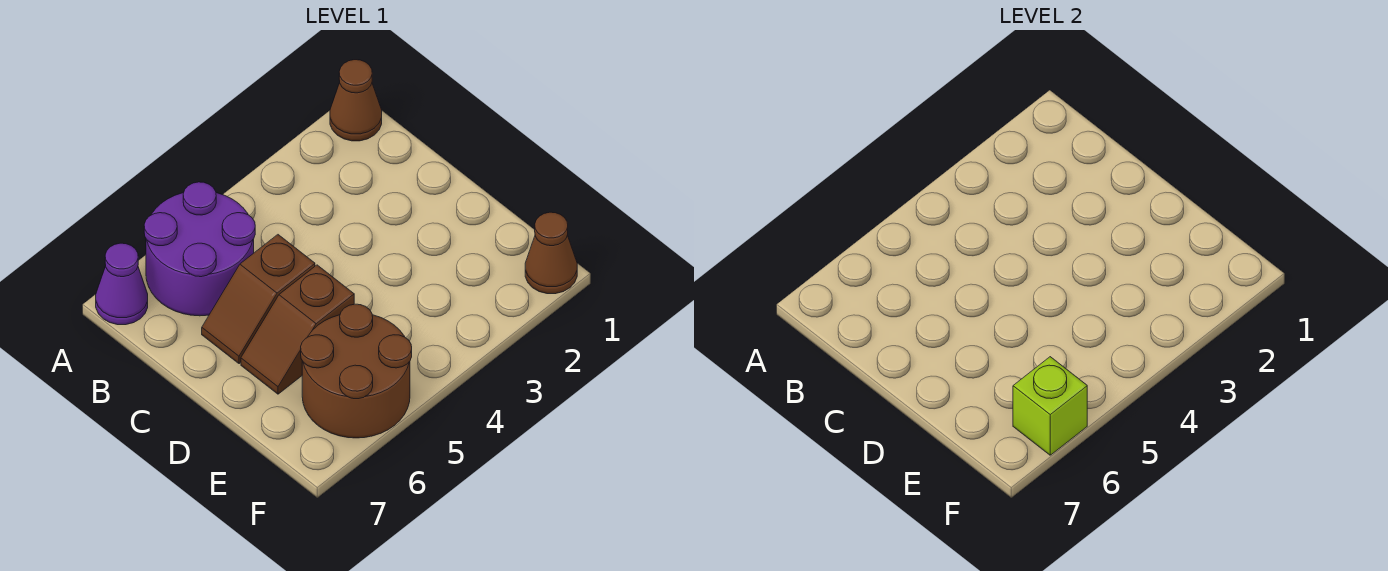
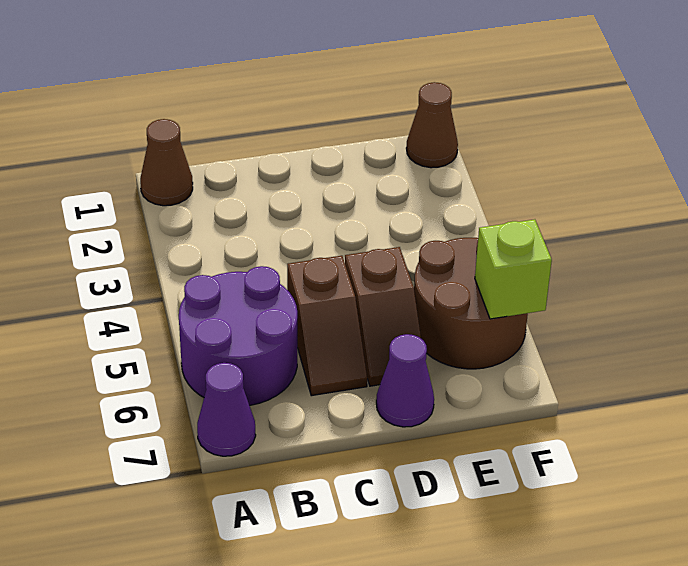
none -> purple 1x1 cone [376,334,434,427]

